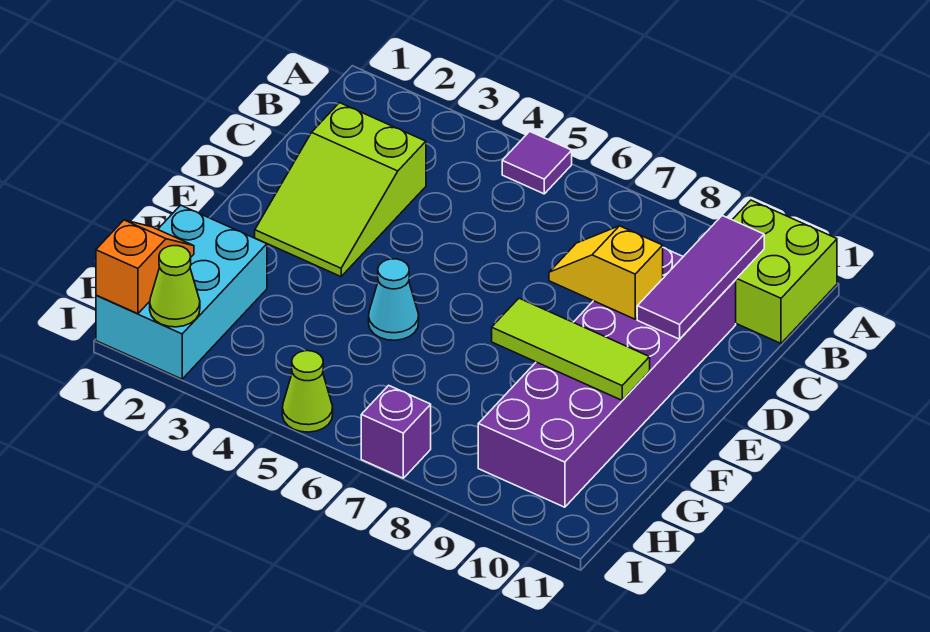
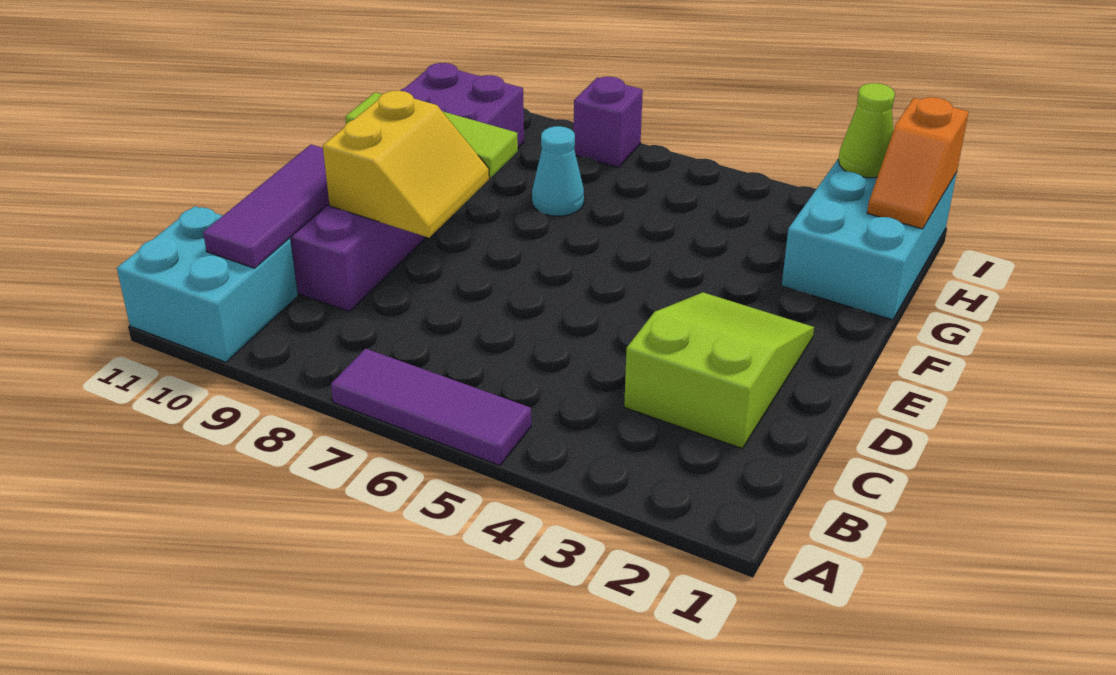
purple 1x1 tile [502,131,572,194] -> purple 1x3 tile [331,349,531,465]
lime 2x2 brick [733,200,837,343] -> cyan 2x2 brick [117,206,298,362]
yellow 1x2 slope [549,226,663,319] -> yellow 2x2 slope [323,91,489,238]
cyan 1x1 cone [369,259,419,340] -> cyan 1x1 cone moved to [532,126,584,216]
lime 1x1 cone [282,351,333,432] -> none

